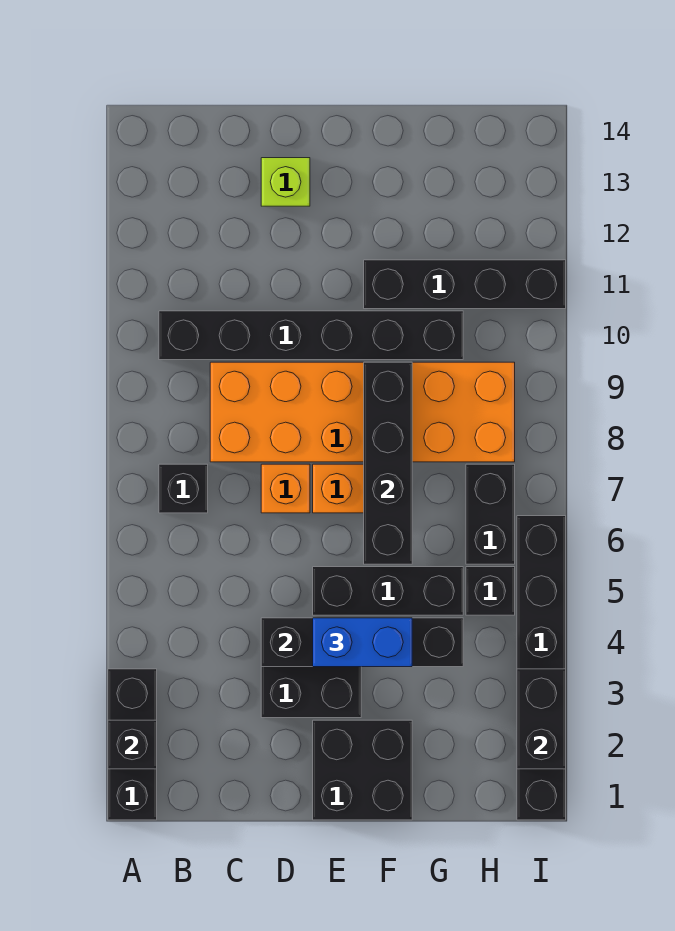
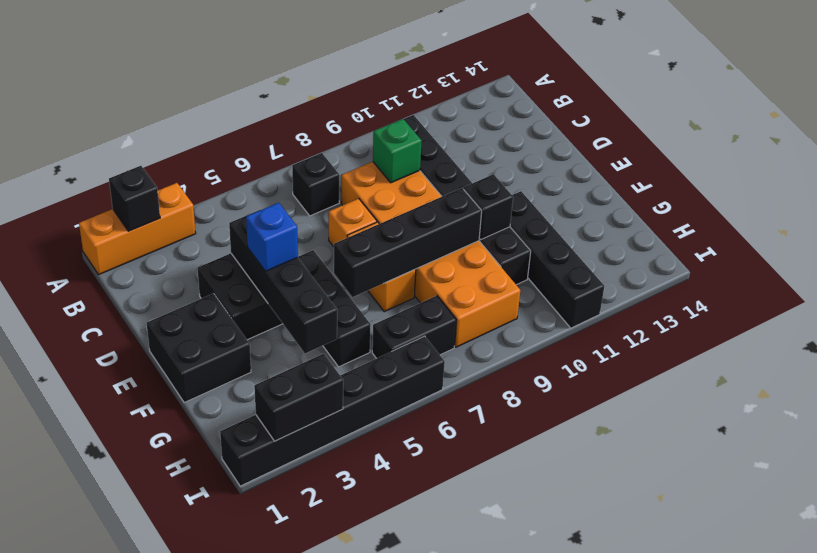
black 1x3 brick [108,669,157,820] -> orange 1x3 brick [79,183,196,275]
none -> green 1x1 brick [373,119,422,183]
lime 1x1 brick [261,158,310,206] -> none
blue 1x2 brick [313,618,412,667] -> blue 1x1 brick [246,203,298,271]
black 1x1 brick [466,567,515,615] -> black 1x1 brick moved to [464,174,513,240]

